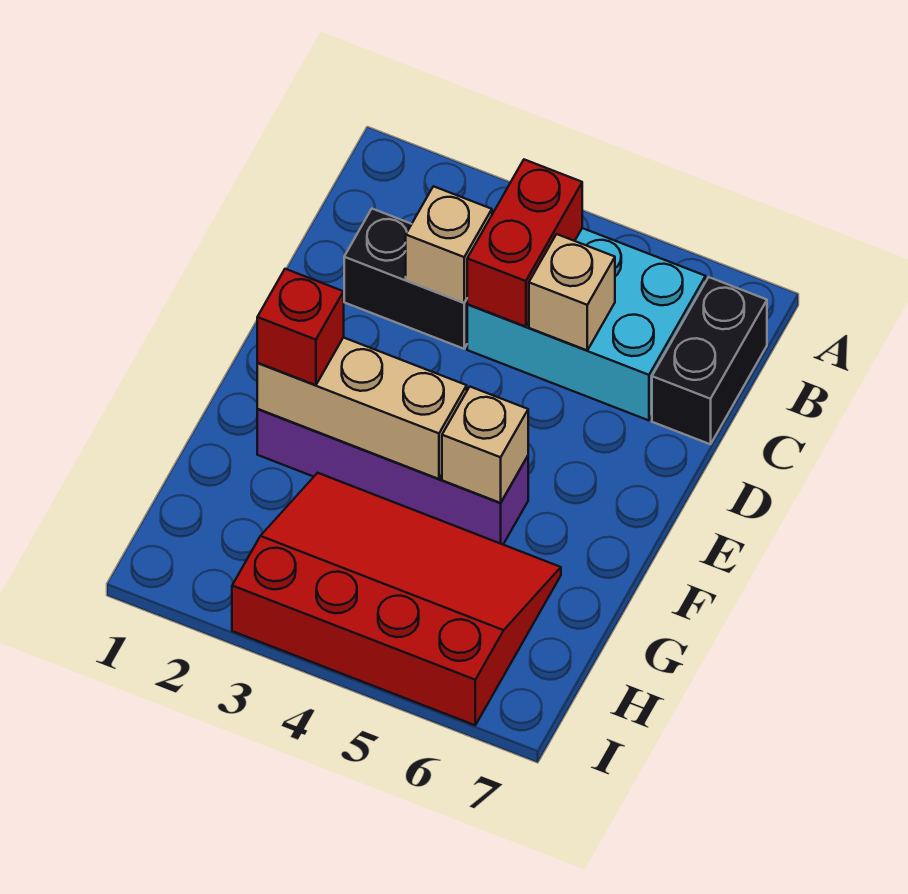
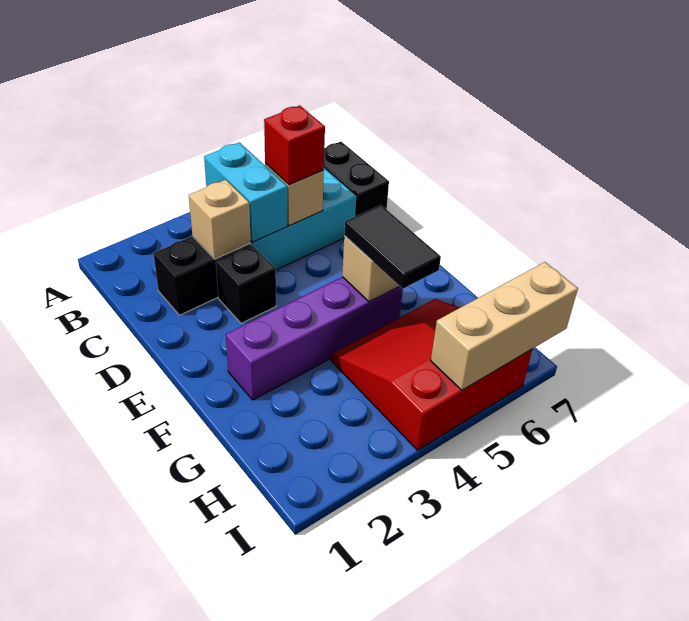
red 1x2 brick [467,160,582,327] -> cyan 1x2 brick [204,142,287,242]
none -> black 1x1 brick [216,245,276,323]
tan 1x3 brick [257,337,467,479] -> tan 1x3 brick moved to [431,262,578,390]
red 1x1 brick [257,269,344,385] -> red 1x1 brick moved to [264,106,325,185]
none -> black 1x2 tile [344,205,441,289]
red 3x4 slope [232,473,561,725] -> red 3x3 slope [331,299,532,450]

